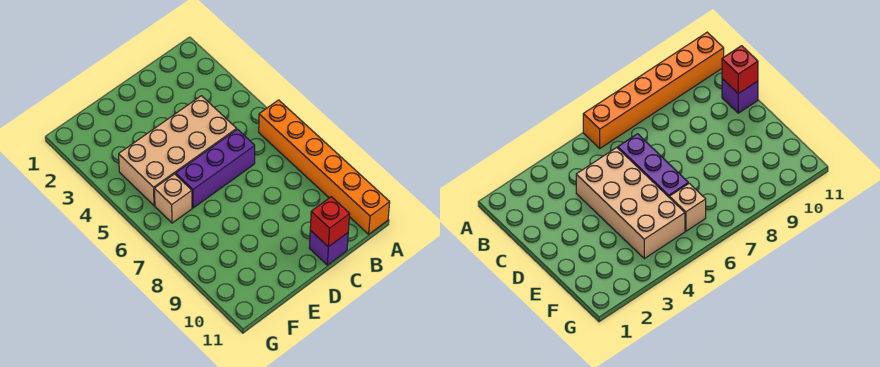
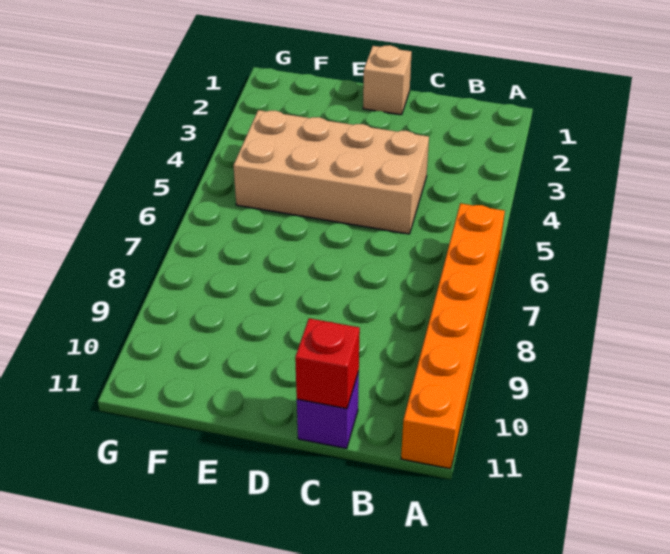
purple 1x3 brick [176,129,255,208] -> none
tan 1x1 brick [154,174,192,223] -> tan 1x1 brick moved to [363,45,412,115]

